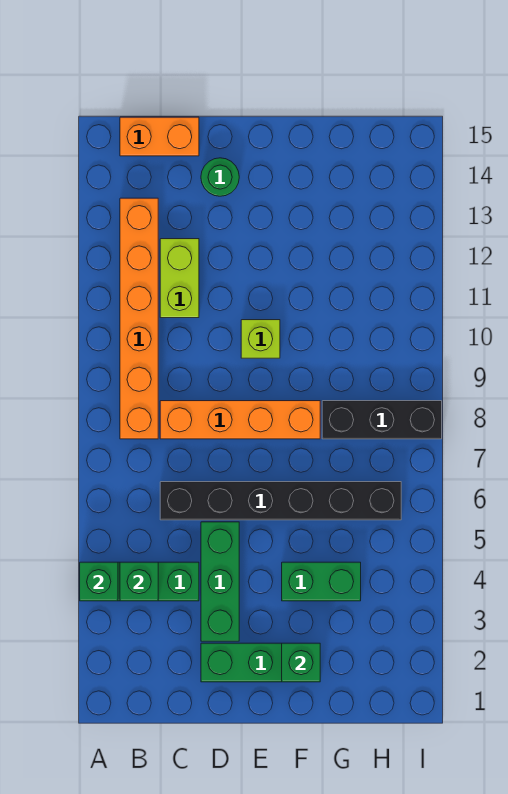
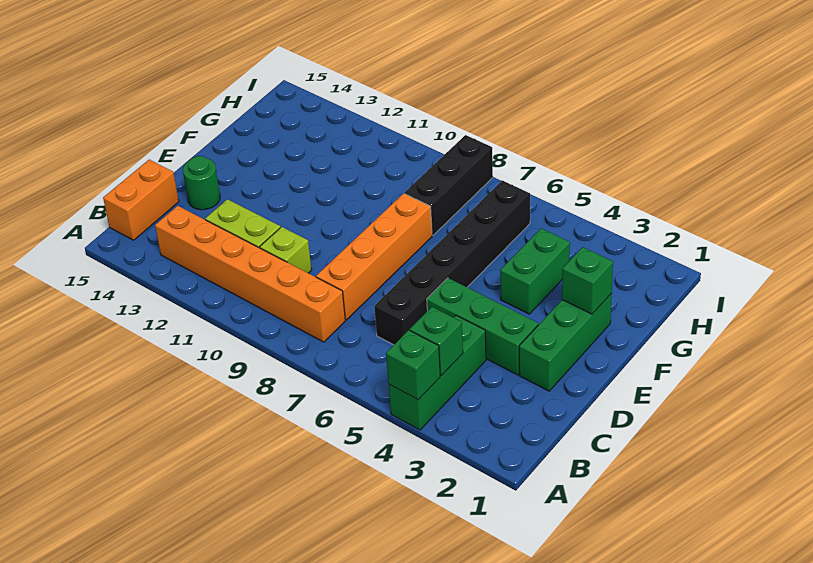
lime 1x1 brick [241,320,280,358] -> lime 1x1 brick moved to [260,227,312,273]

